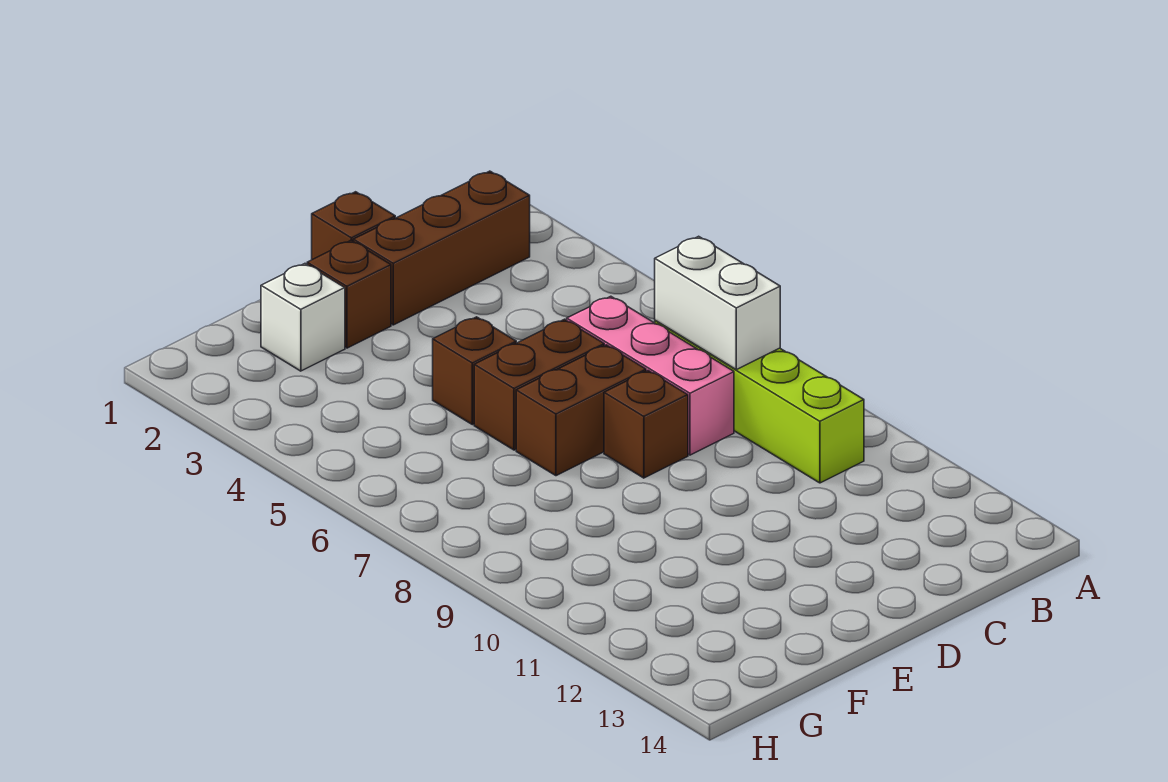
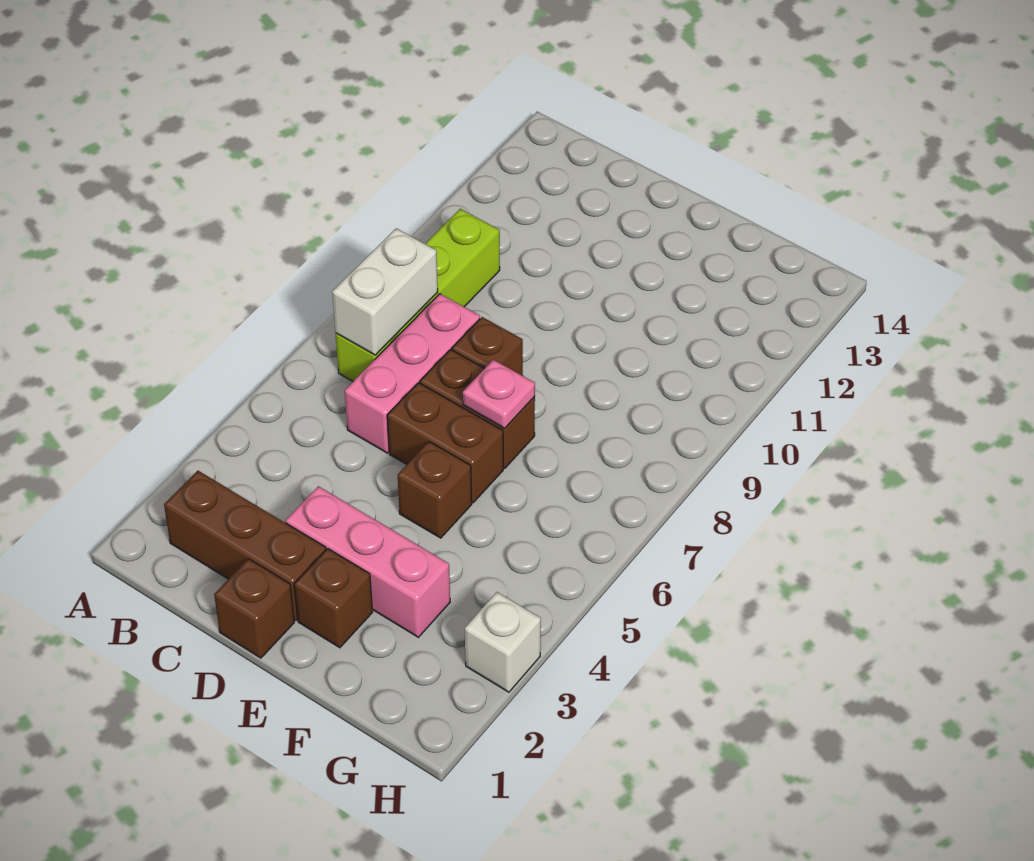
none -> pink 1x3 brick [285,486,450,637]
none -> pink 1x1 plate [463,360,535,428]
white 1x1 brick [261,264,345,371] -> white 1x1 brick moved to [465,592,541,692]

